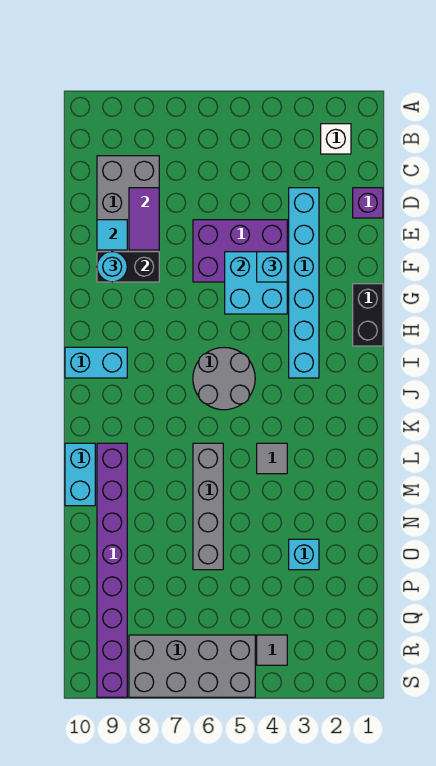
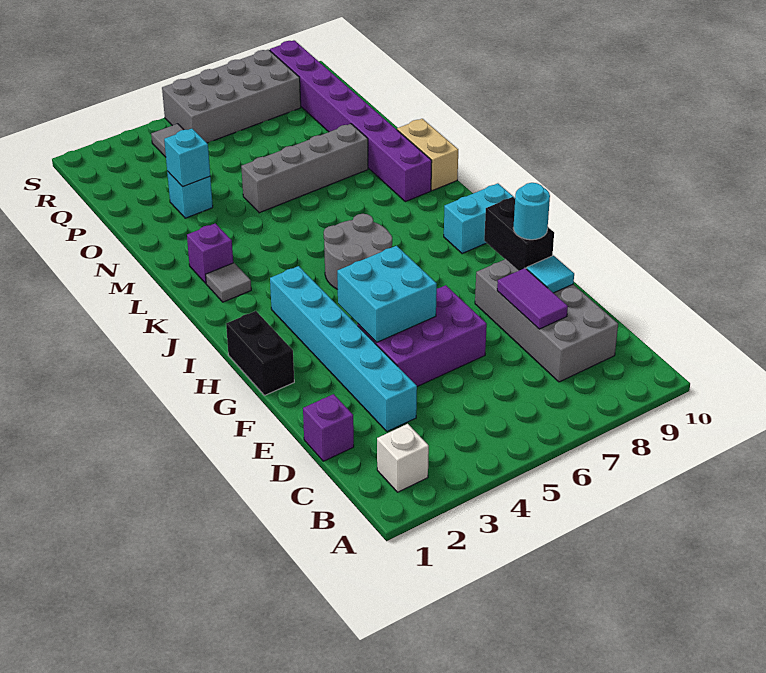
cyan 1x1 brick [257,252,287,282] -> cyan 1x1 brick moved to [164,129,210,187]
black 1x2 brick [97,252,159,282] -> black 1x2 brick turned to [484,197,554,271]
none -> purple 1x1 brick [187,223,233,283]
grey 1x1 tile [257,443,287,474] -> grey 1x1 tile moved to [206,263,251,302]
grey 1x4 brick [193,443,223,570] -> grey 1x4 brick turned to [241,124,368,213]
cyan 1x2 brick [65,443,95,506] -> tan 1x2 brick [397,119,458,191]

